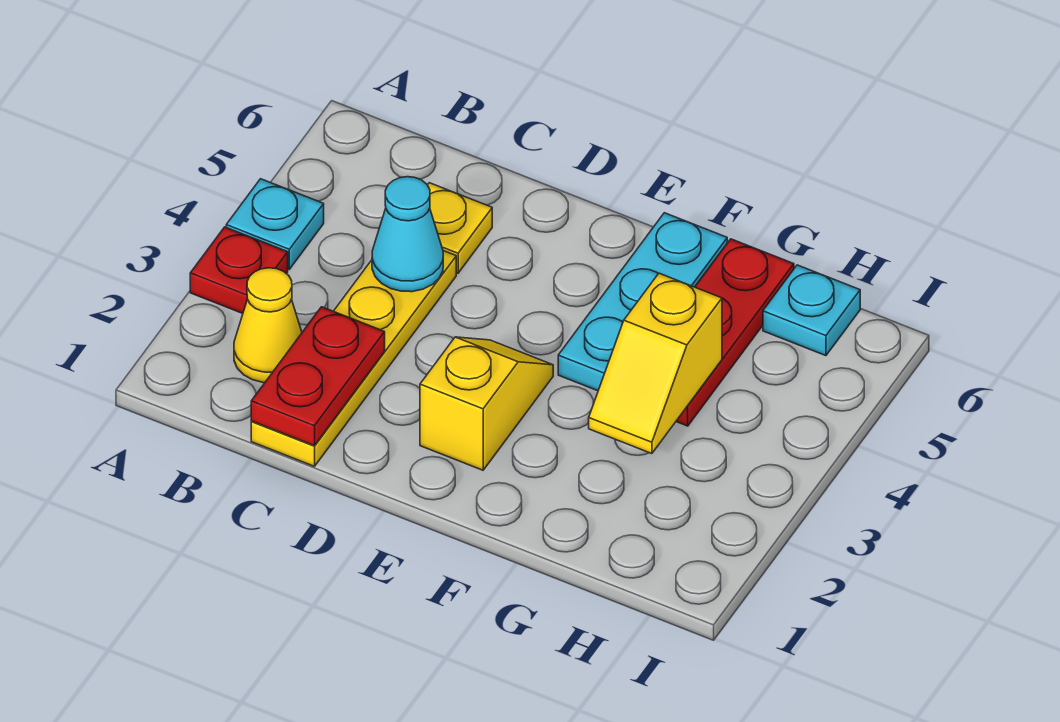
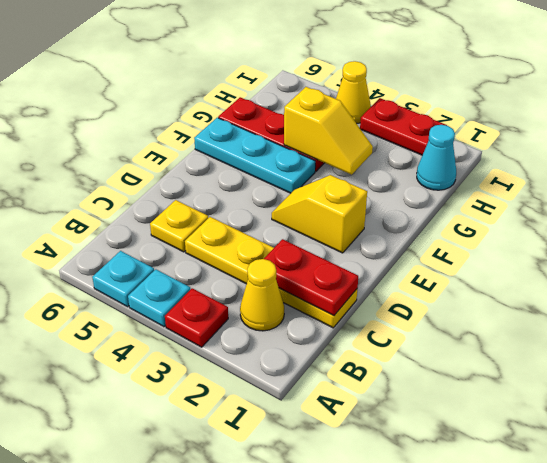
cyan 1x1 cone [372,177,443,292] -> cyan 1x1 cone moved to [417,125,456,190]
cyan 1x1 plate [763,265,860,356] -> cyan 1x1 plate moved to [92,251,154,307]
none -> red 1x2 plate [360,98,447,155]
none -> yellow 1x1 cone [336,61,371,123]

